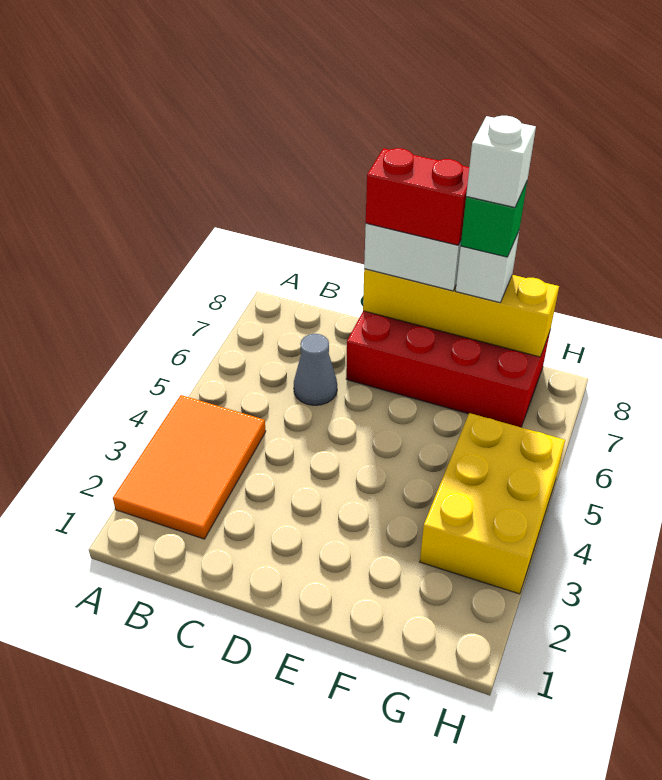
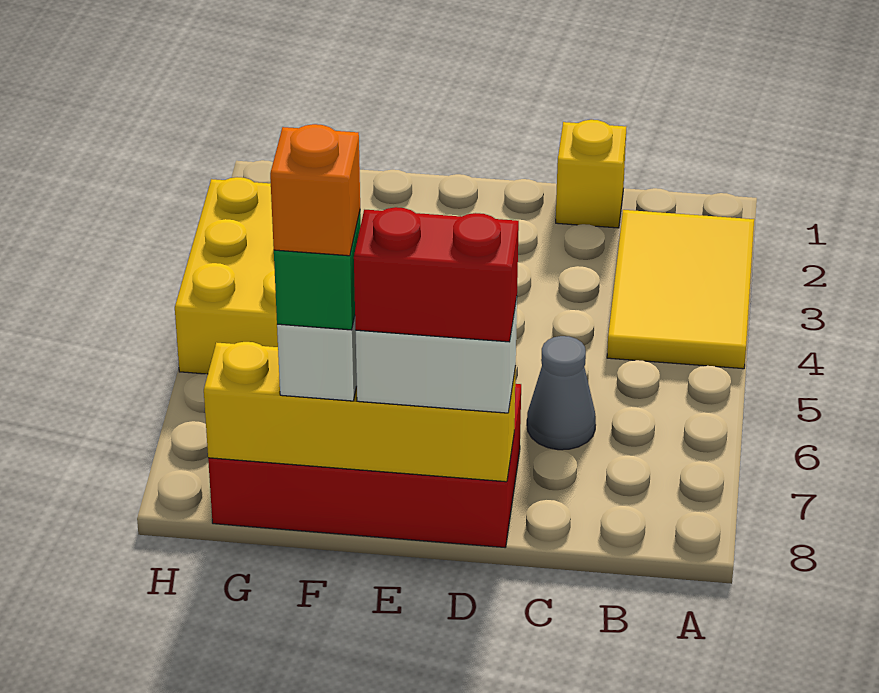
orange 2x3 tile [113,395,266,539] -> yellow 2x3 tile [607,210,754,369]
none -> yellow 1x1 brick [556,120,626,228]
white 1x1 brick [466,116,536,207] -> orange 1x1 brick [270,124,360,256]

